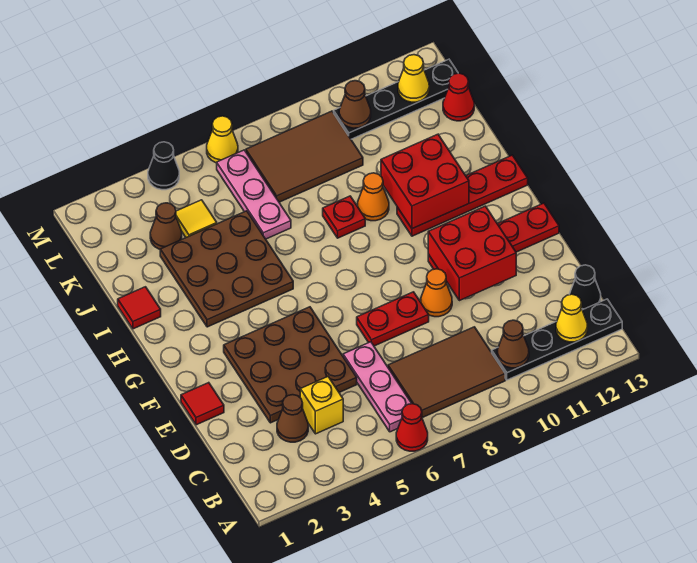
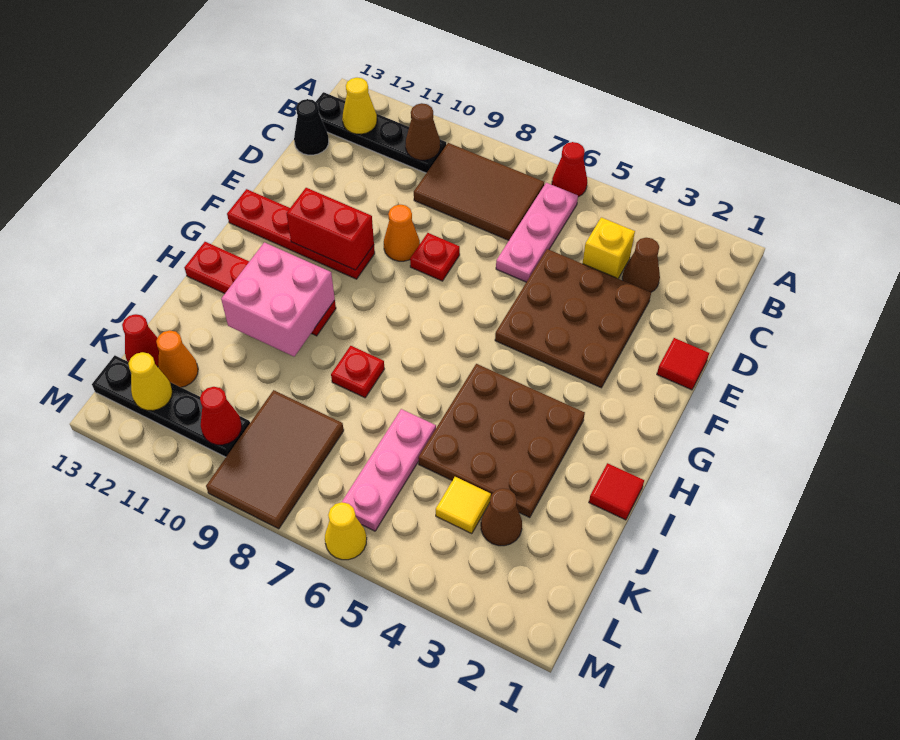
red 1x2 plate [357,292,429,346] -> red 1x1 plate [410,233,460,281]
red 2x2 brick [428,206,516,301] -> red 1x2 brick [286,188,374,270]
red 2x2 brick [381,134,469,229] -> pink 2x2 brick [221,242,335,356]
orange 1x1 cone [358,173,389,221] -> orange 1x1 cone moved to [156,330,198,387]
brown 2x3 tile [246,111,363,202] -> brown 2x3 tile turned to [206,390,344,529]
brown 1x1 cone [339,81,371,128] -> red 1x1 cone [200,387,242,445]
black 1x1 cone [148,142,179,190] -> none

